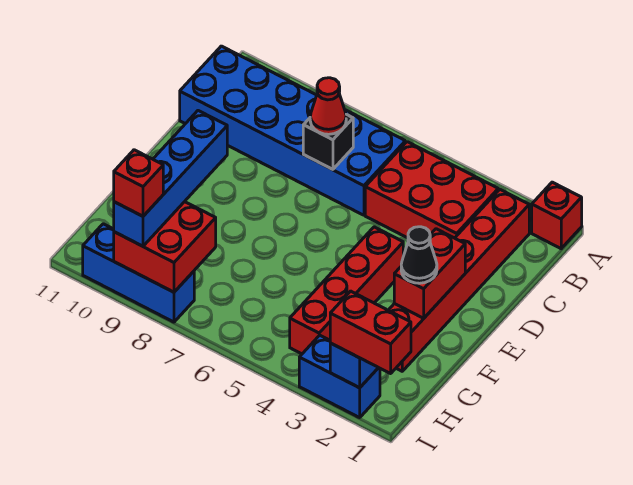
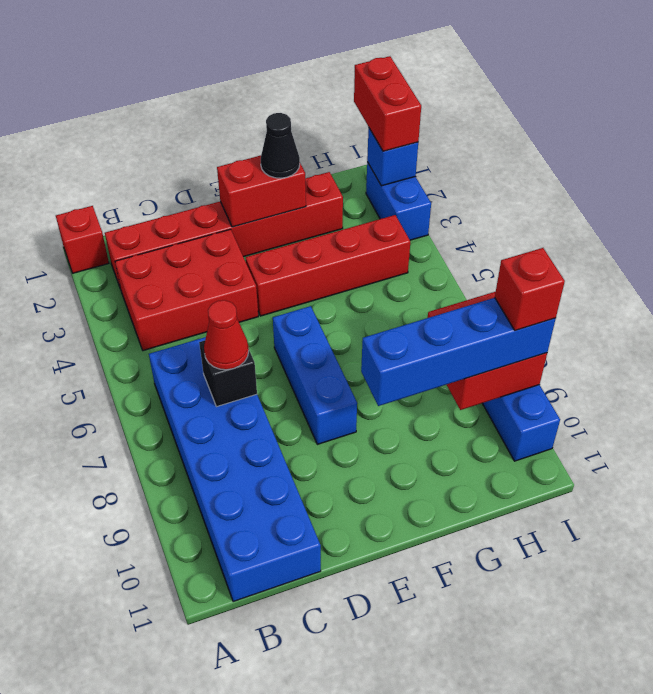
red 2x3 brick [365,142,498,238] -> red 2x3 brick turned to [115,229,258,351]
none -> blue 1x3 brick [273,306,357,444]

